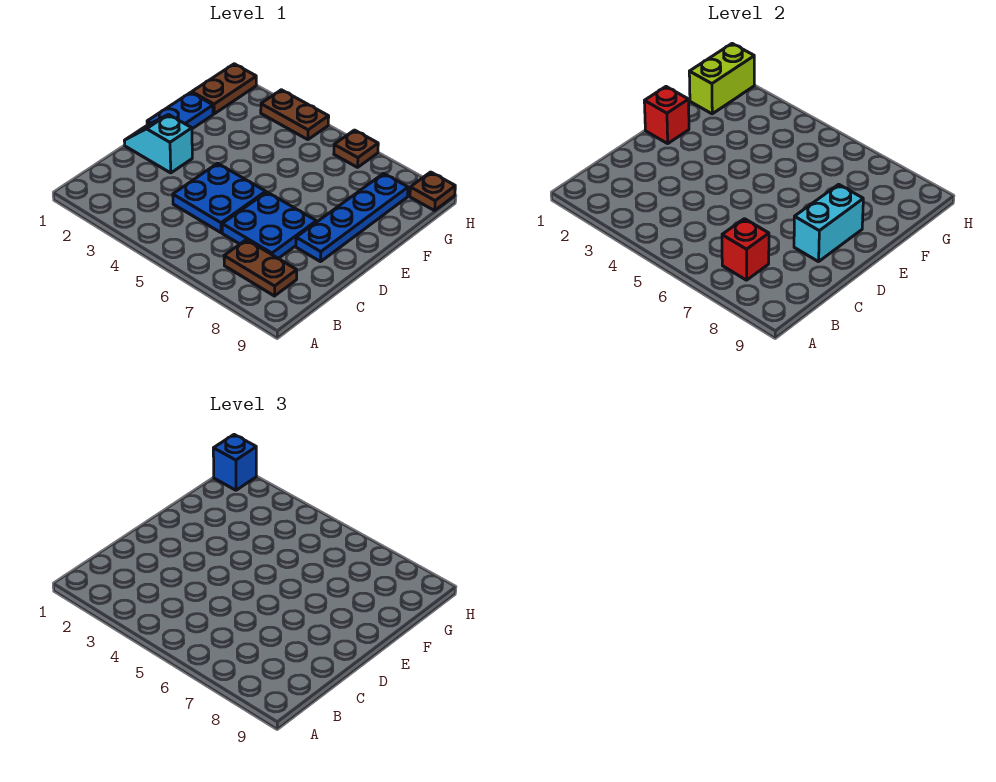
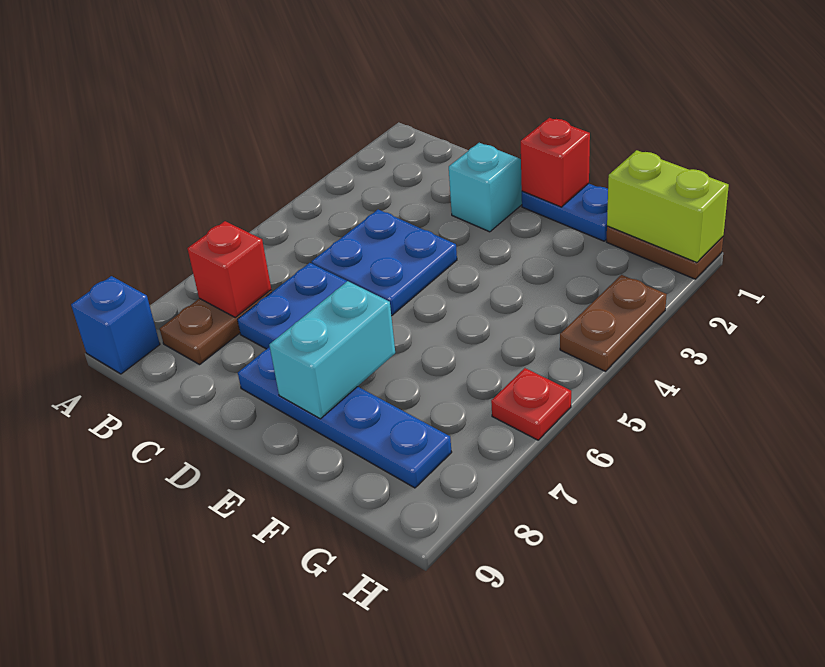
cyan 1x2 brick [794,184,863,262] -> cyan 1x2 brick turned to [269,281,395,419]
blue 1x1 brick [213,435,256,490] -> blue 1x1 brick moved to [71,276,160,374]
brown 1x1 plate [334,130,378,167] -> red 1x1 plate [491,368,571,440]
brown 1x1 plate [410,172,455,211] -> none

